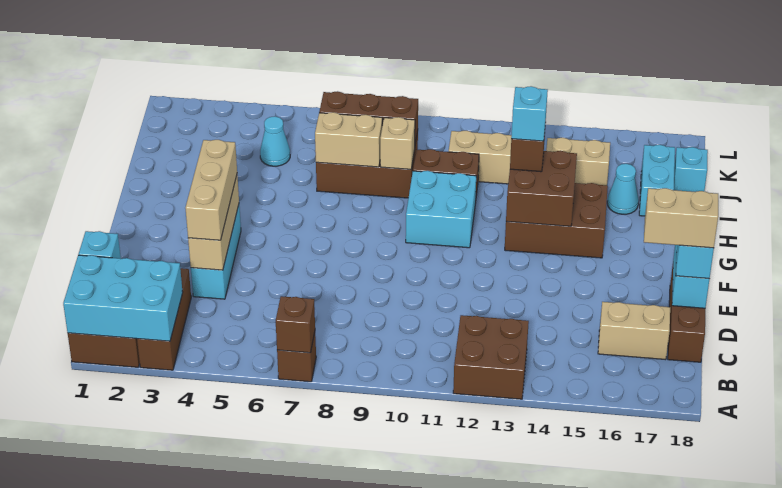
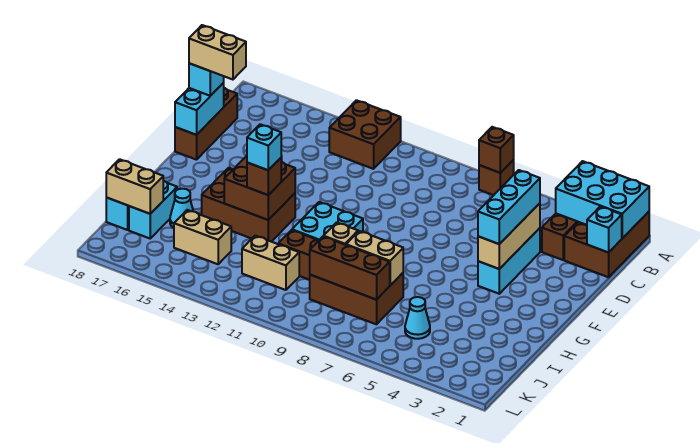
tan 1x2 brick [598,302,670,360] -> tan 1x2 brick moved to [106,159,163,214]
tan 1x3 brick [185,140,237,240] -> cyan 1x3 brick [478,170,540,244]

